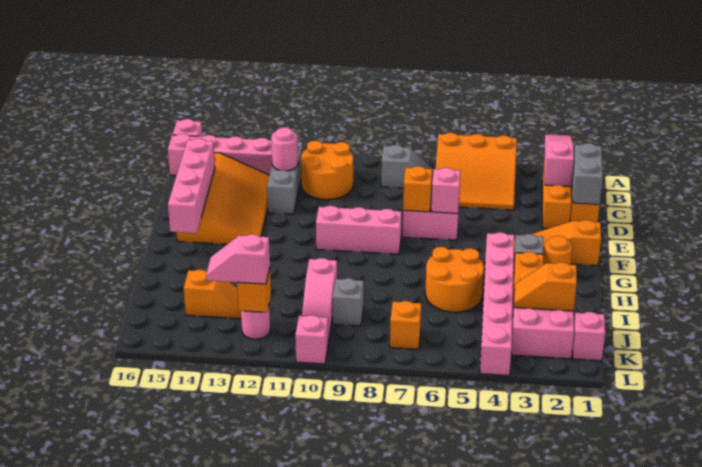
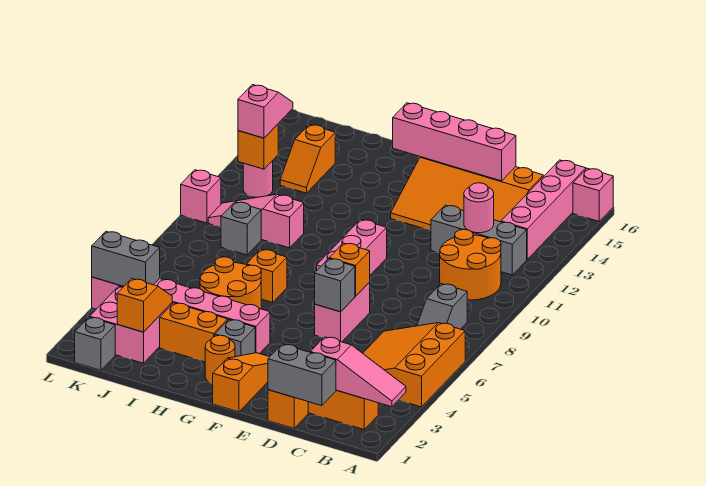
pink 1x1 brick [431,168,461,213] -> grey 1x1 brick [315,259,355,312]
pink 1x1 brick [572,312,605,361] -> grey 1x1 brick [75,317,115,370]
none -> grey 1x2 brick [92,231,160,286]
orange 1x1 brick [390,301,421,349] -> orange 1x1 brick moved to [247,249,287,302]

